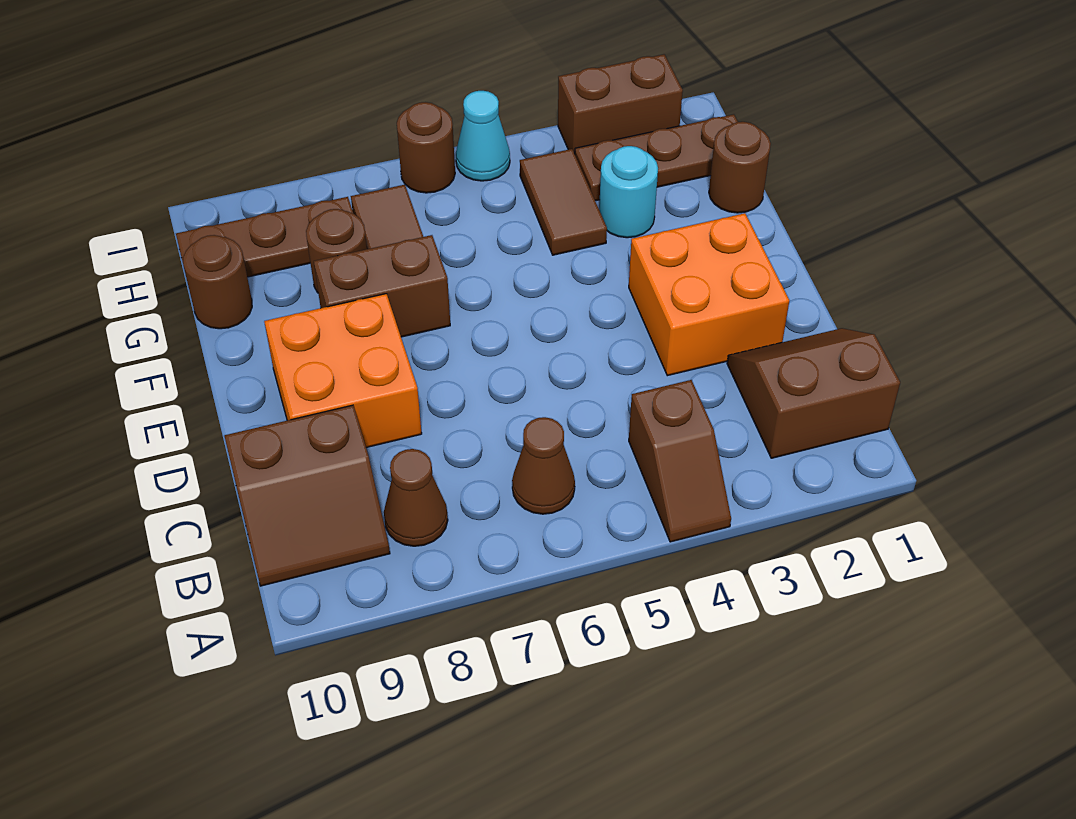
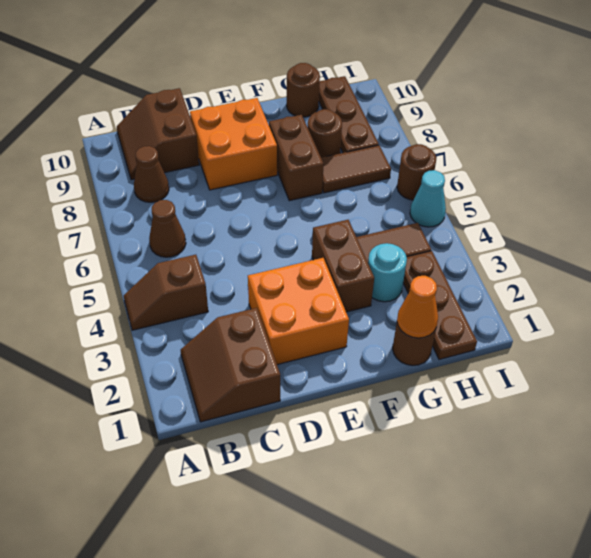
brown 2x2 slope [727,328,900,458] -> brown 2x2 slope turned to [181,308,280,422]
none -> orange 1x1 cone [397,276,438,338]
brown 1x2 brick [558,54,683,154] -> brown 1x2 brick moved to [312,220,374,312]

